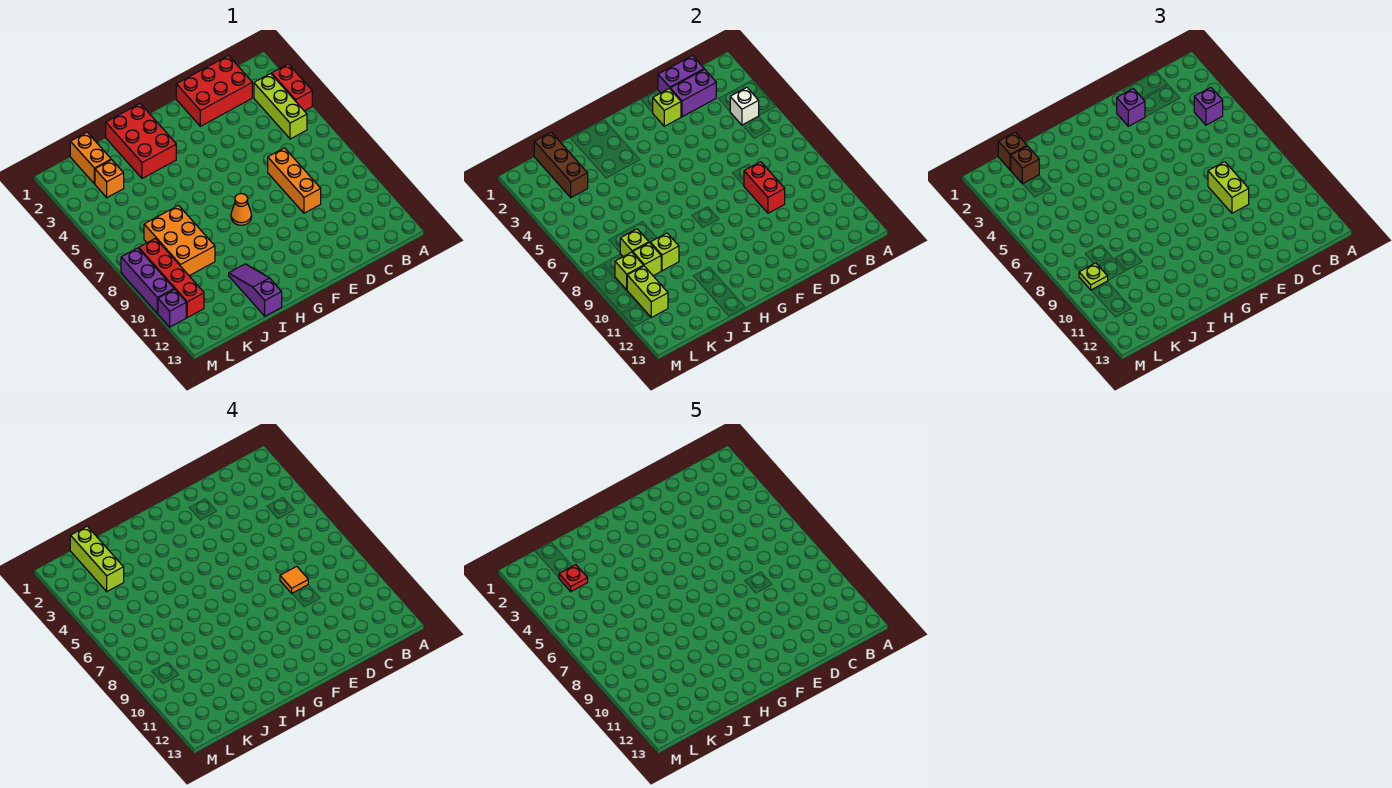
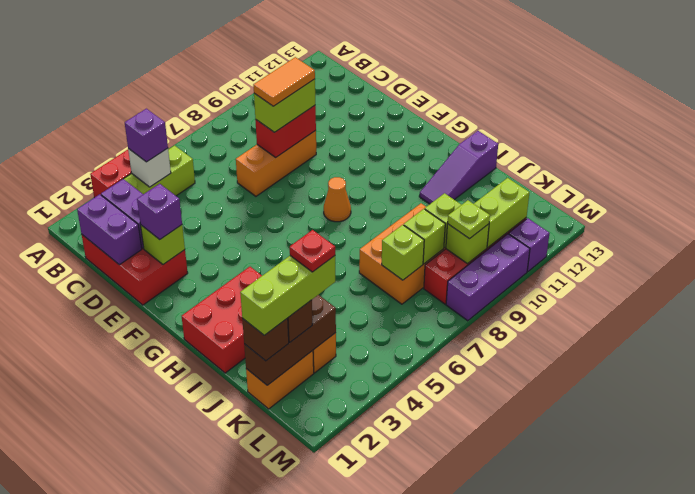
orange 1x1 tile [280,566,308,593] -> orange 1x2 tile [253,57,315,106]
lime 1x1 brick [650,233,679,271] -> lime 1x1 brick moved to [382,225,424,280]

